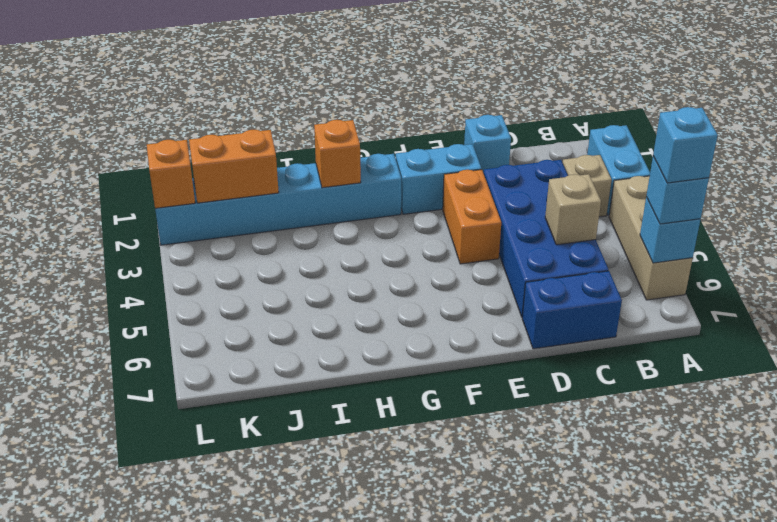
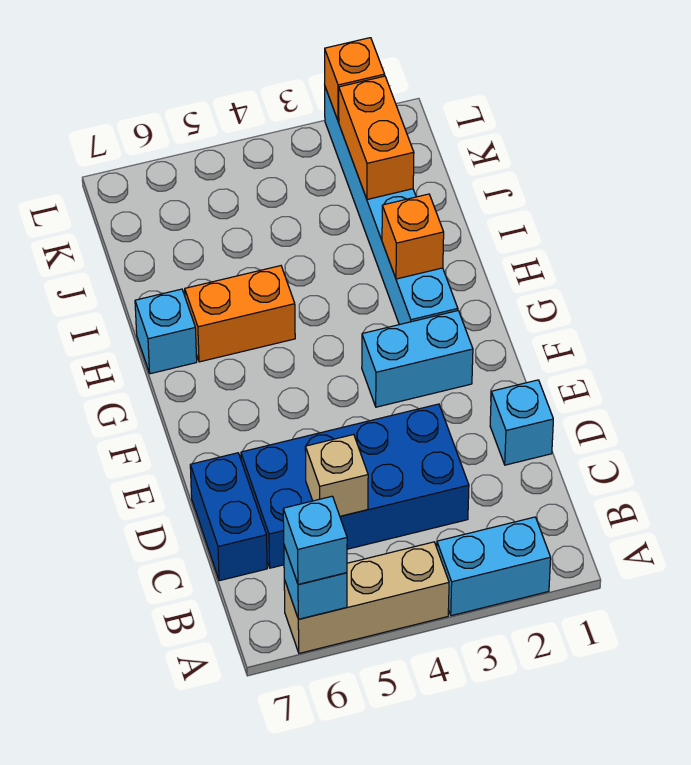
cyan 1x1 brick [653,107,718,183] -> cyan 1x1 brick moved to [135,289,197,374]
tan 1x1 brick [563,155,611,217] -> none
cyan 1x2 brick [396,144,482,214] -> cyan 1x2 brick turned to [362,311,473,407]
orange 1x2 brick [443,170,501,264] -> orange 1x2 brick moved to [185,266,295,362]

